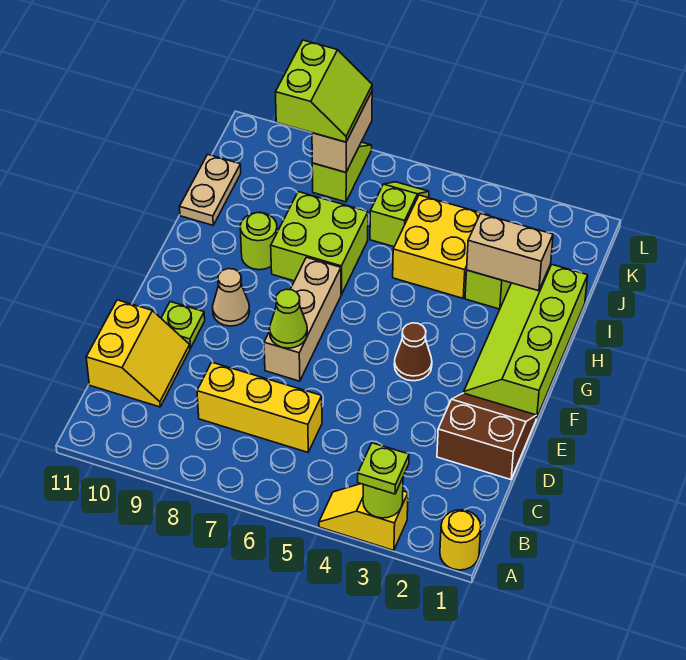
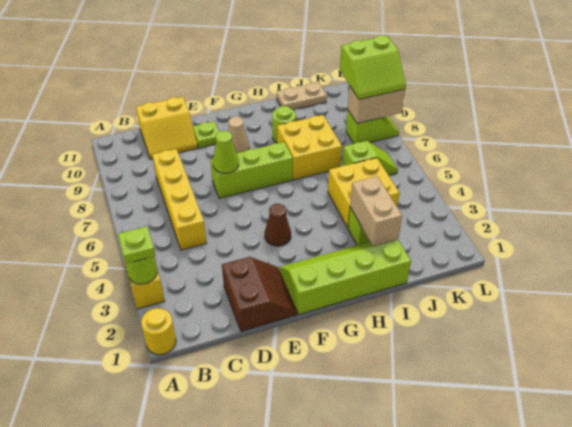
yellow 1x3 brick [197,362,322,452] -> yellow 1x4 brick [152,149,207,250]
tan 1x3 brick [264,257,341,381] -> lime 1x3 brick [210,142,293,198]
lime 2x2 brick [271,192,368,295] -> yellow 2x2 brick [277,115,342,180]

